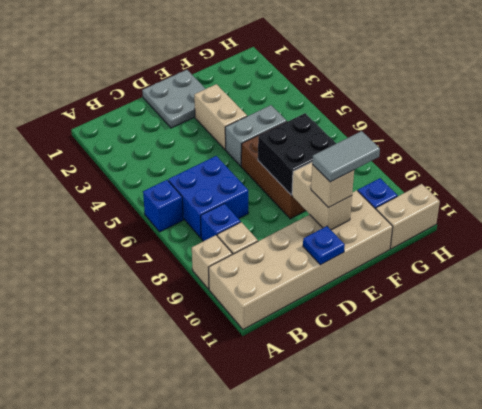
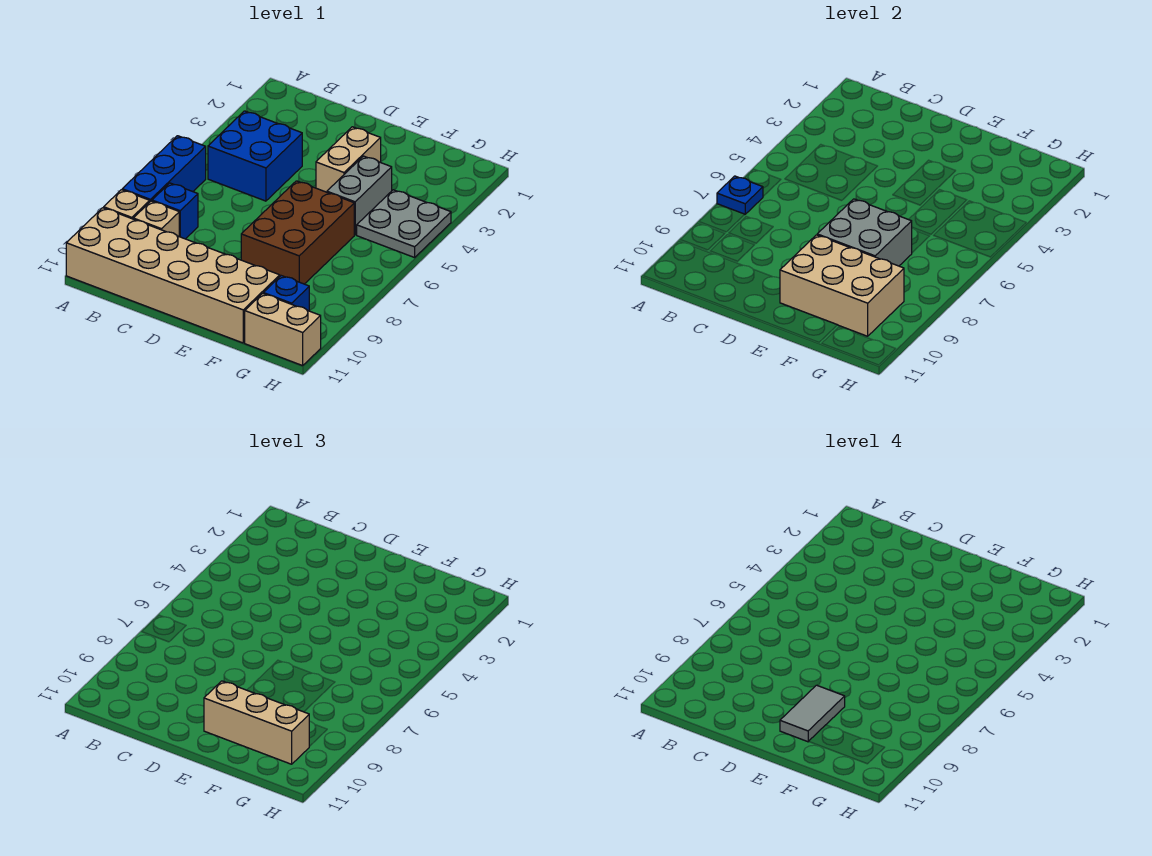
blue 1x1 brick [143,180,183,232] -> blue 1x3 brick [122,136,206,202]
blue 2x2 brick [168,156,248,238] -> blue 2x2 brick moved to [208,111,302,201]
grey 2x2 plate [142,70,205,128] -> grey 2x2 plate moved to [357,190,451,258]
blue 1x1 plate [303,226,345,265] -> blue 1x1 plate moved to [717,176,763,214]
grey 1x2 brick [225,105,287,166] -> grey 1x2 brick turned to [327,156,392,235]
black 2x2 brick [258,113,336,195] -> grey 2x2 brick [817,199,912,266]
tan 1x2 brick [292,162,352,230] -> tan 2x3 brick [780,235,904,336]
tan 1x1 brick [311,164,354,207] -> tan 1x3 brick [204,681,309,764]
grey 1x2 tile [312,131,380,182] -> grey 1x2 tile turned to [780,685,845,742]

